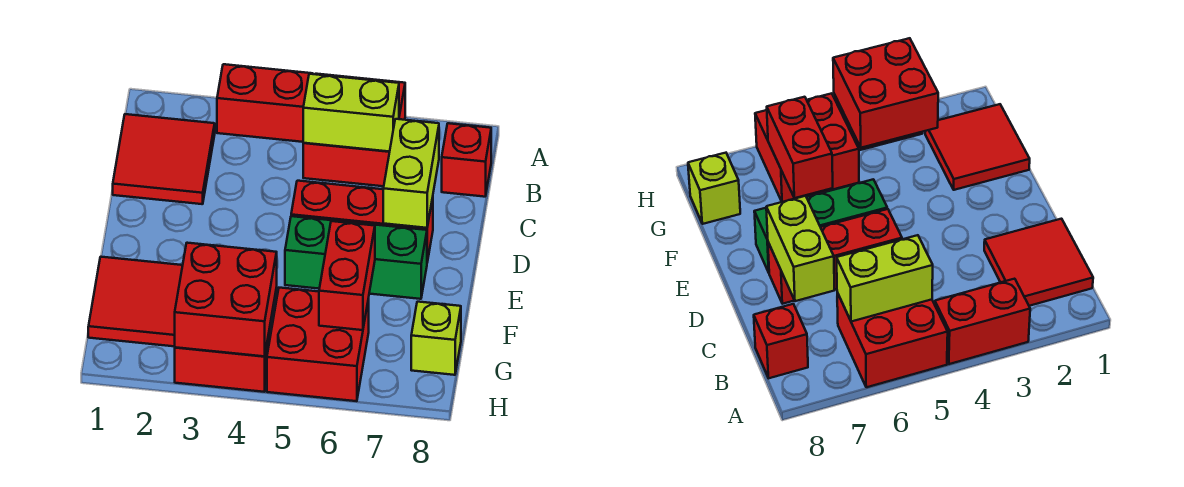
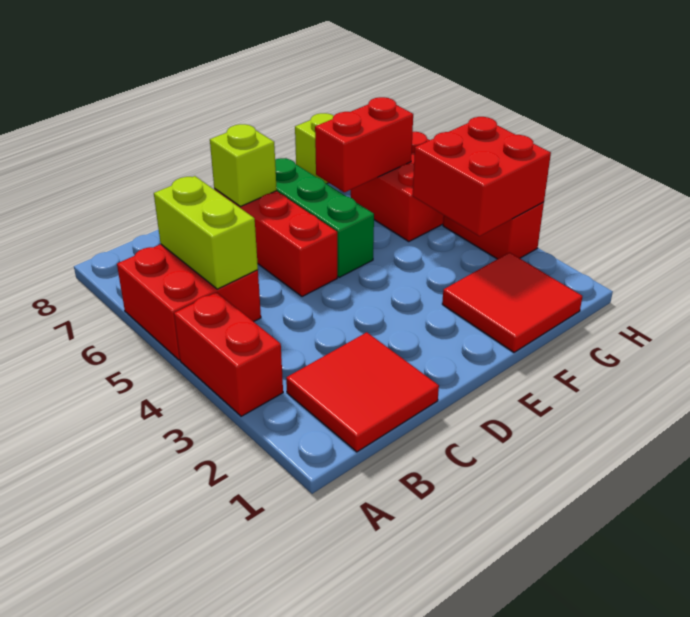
red 1x1 brick [442,123,491,197] -> none
lime 1x2 brick [383,119,439,228] -> lime 1x1 brick [210,124,277,207]

